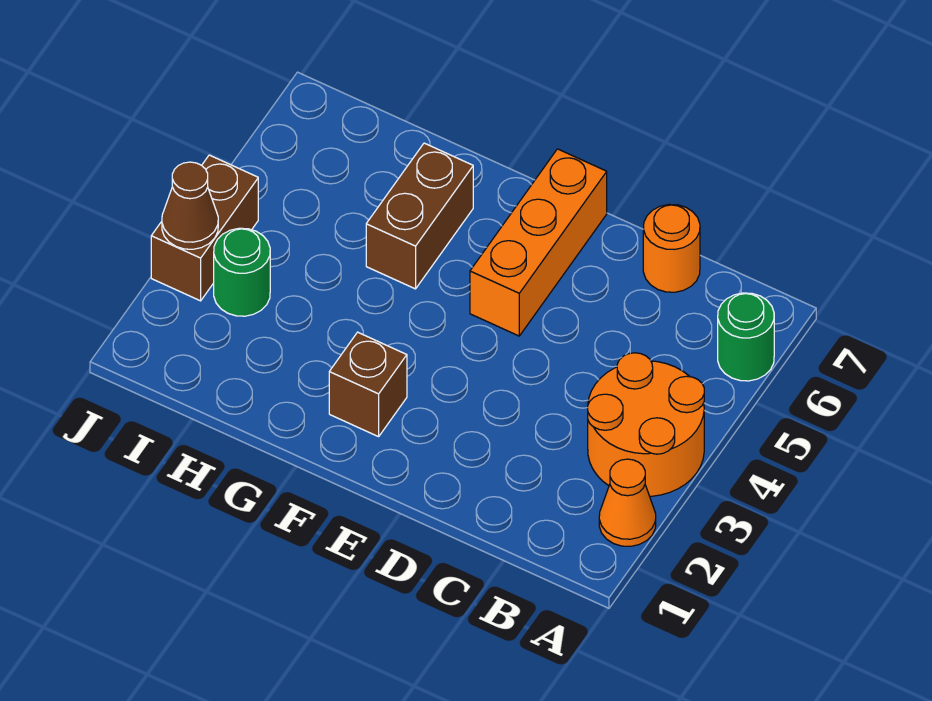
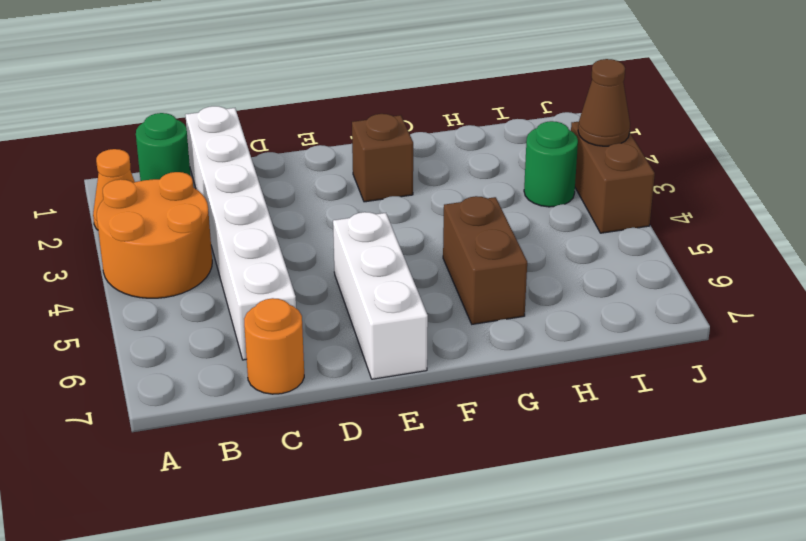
green 1x1 round brick [718,293,774,381] -> green 1x1 round brick moved to [136,113,191,181]
none -> white 1x6 brick [186,106,296,360]
orange 1x3 brick [470,149,607,336] -> white 1x3 brick [333,212,428,379]

